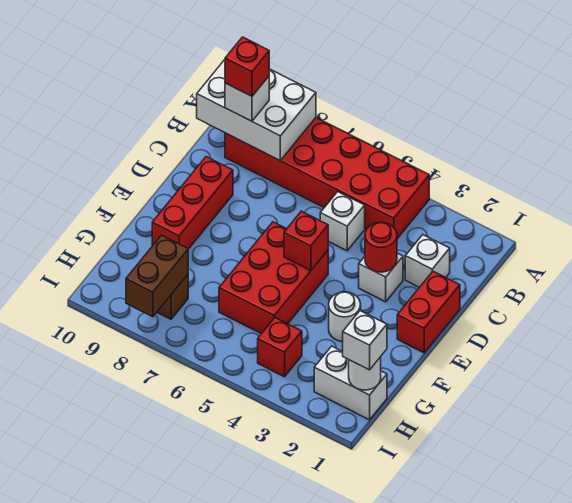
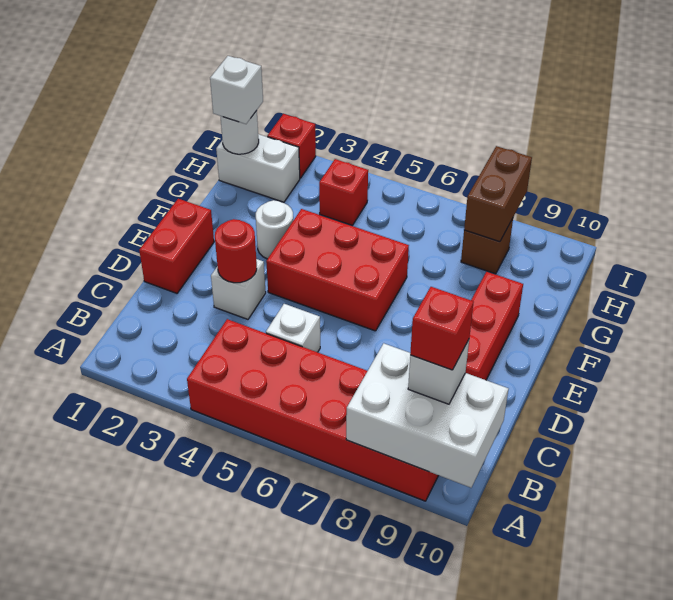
white 1x1 brick [405,235,450,287] -> none
red 2x3 brick [219,222,328,334] -> red 2x3 brick turned to [266,209,409,331]
red 1x1 brick [284,211,328,271] -> red 1x1 brick moved to [267,114,316,178]

